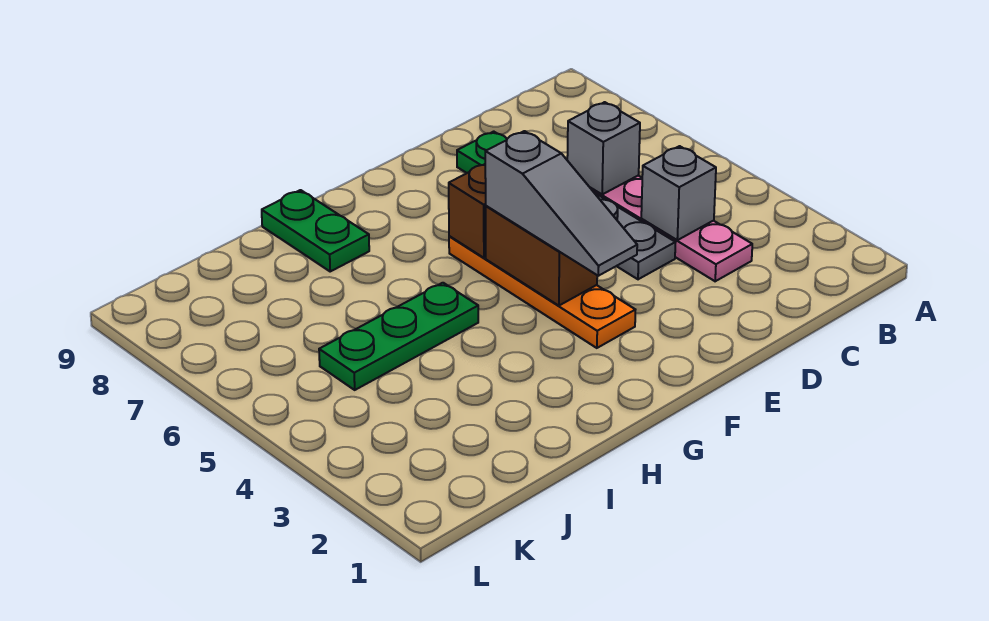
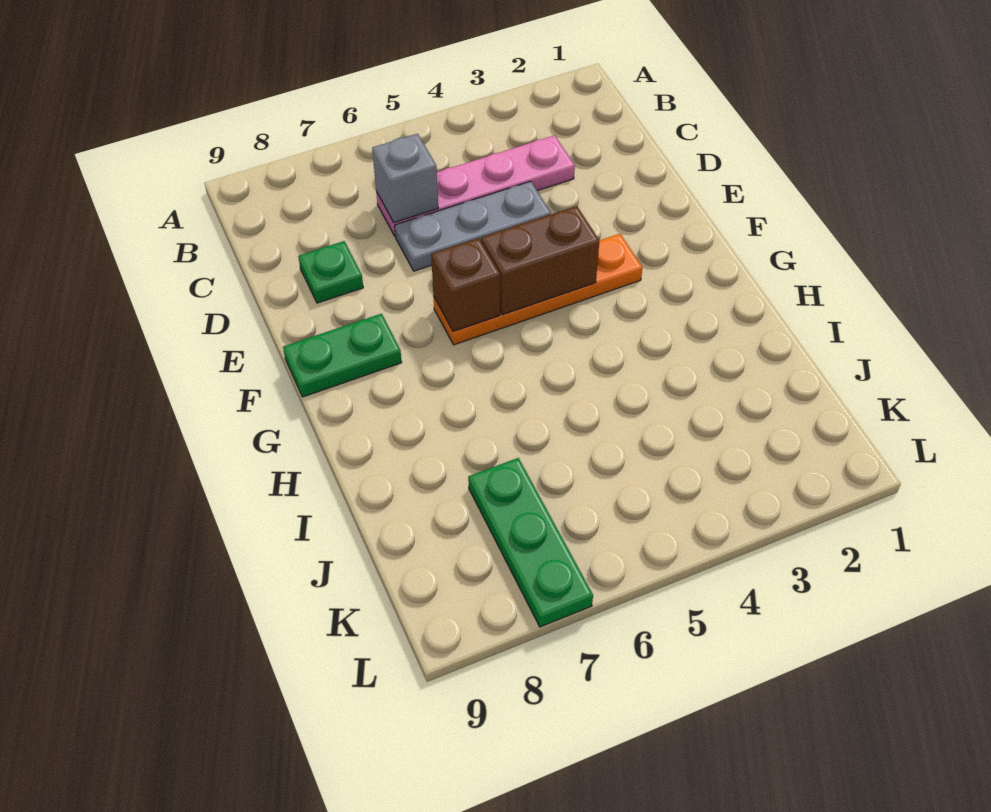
grey 1x1 brick [641,146,716,240] -> none
grey 1x3 slope [485,131,637,276] -> none
green 1x3 plate [319,283,478,390] -> green 1x3 plate moved to [468,458,593,627]
green 1x2 plate [262,190,369,271] -> green 1x2 plate moved to [283,314,402,397]

